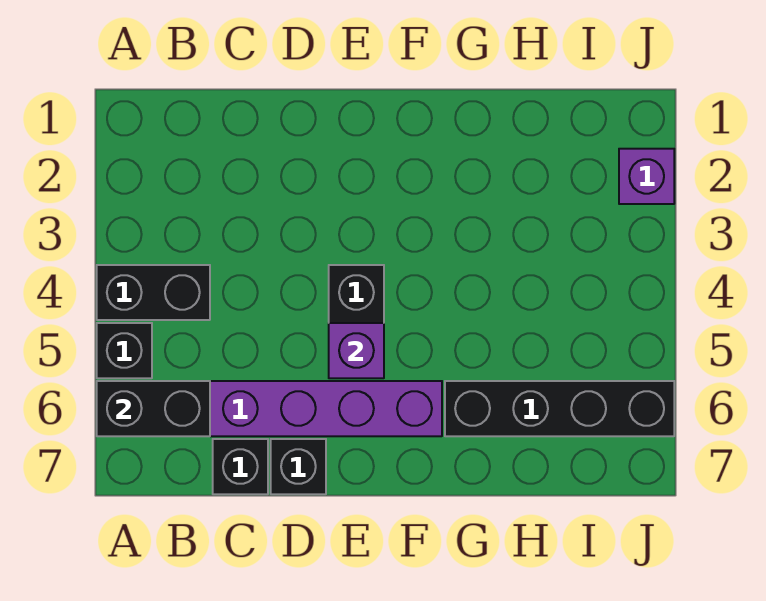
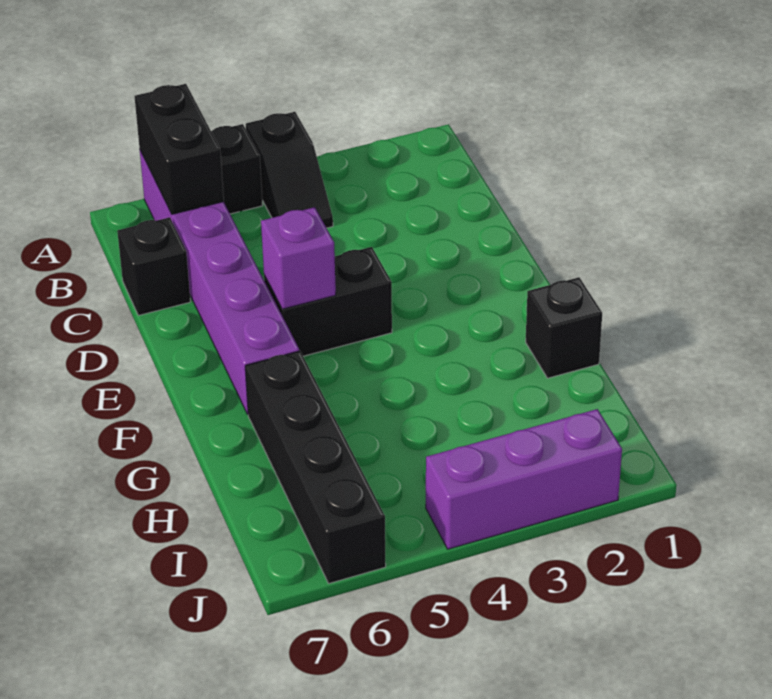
black 1x2 brick [97,265,210,320] -> black 1x2 slope [246,112,333,228]
black 1x1 brick [271,439,326,494] -> black 1x1 brick moved to [526,277,602,378]
purple 1x1 brick [619,149,674,204] -> purple 1x3 brick [426,409,622,549]

